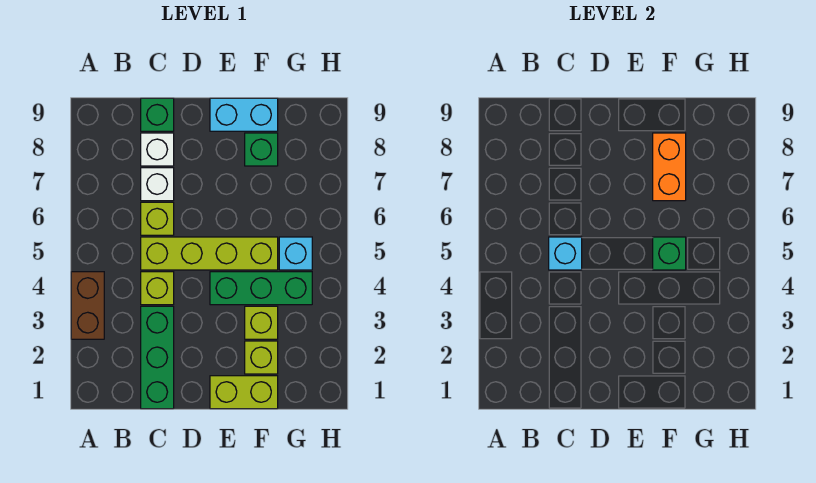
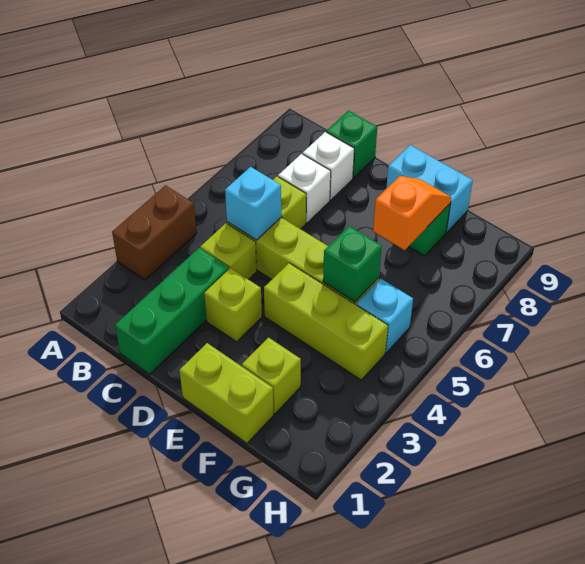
green 1x3 brick [210,272,312,305] -> lime 1x3 brick [264,263,388,380]
lime 1x1 brick [245,306,278,339] -> lime 1x1 brick moved to [204,268,262,342]
orange 1x2 brick [653,133,686,201] -> orange 1x2 slope [373,176,451,250]

